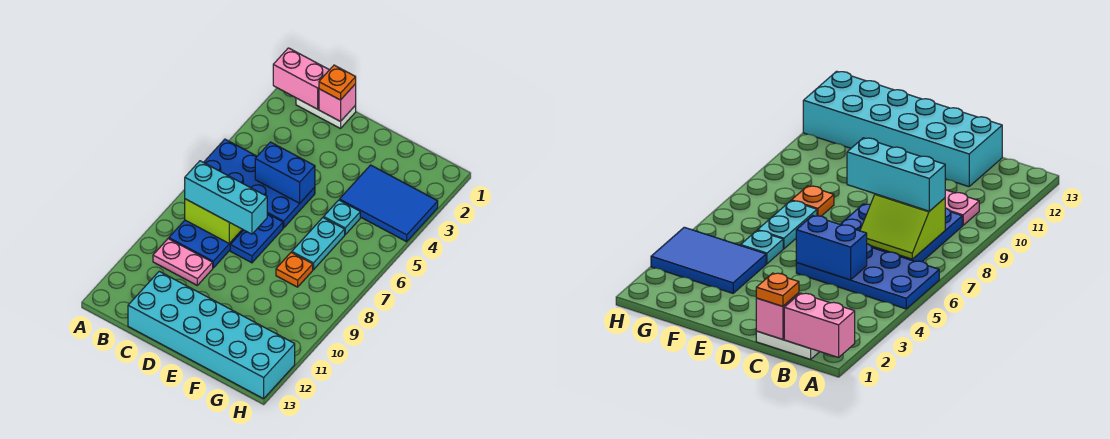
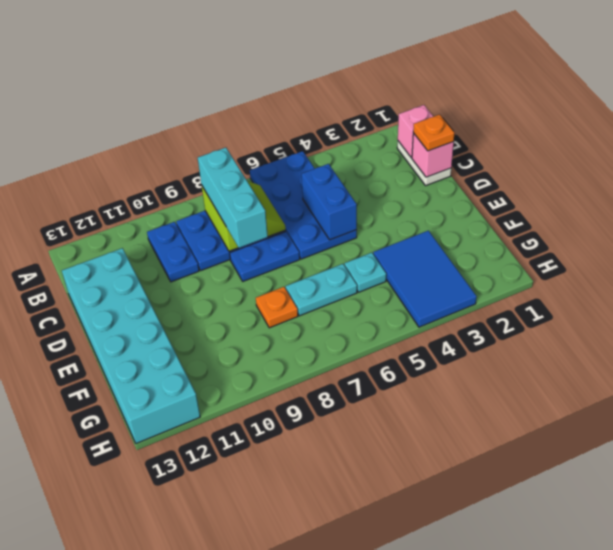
pink 1x2 brick [273,48,329,109] -> pink 1x1 brick [398,105,433,158]
pink 1x2 plate [153,239,213,285] -> blue 1x2 plate [147,222,199,282]

